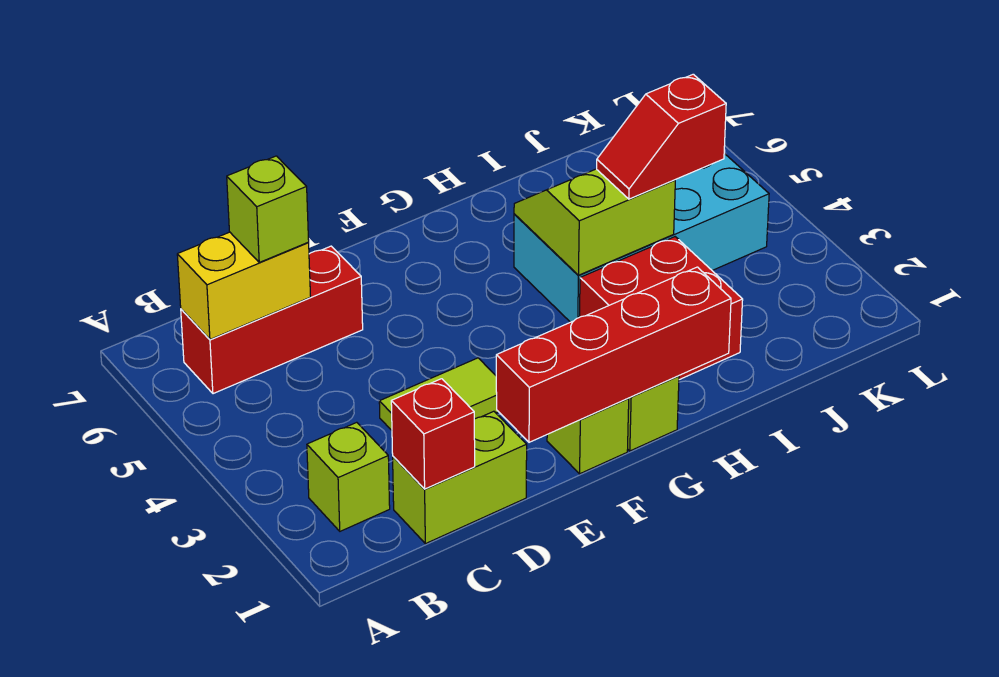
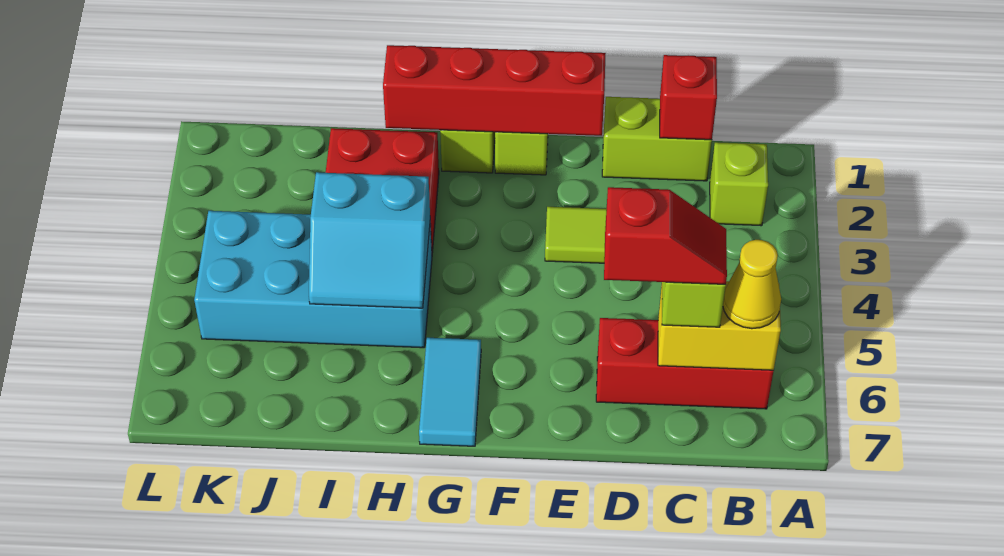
none -> yellow 1x1 cone [723,240,781,329]
none -> cyan 1x2 tile [419,338,481,446]
lime 2x2 slope [514,169,675,275] -> cyan 2x2 slope [309,172,430,308]
red 1x2 slope [597,74,726,199] -> red 1x2 slope moved to [604,187,727,284]

